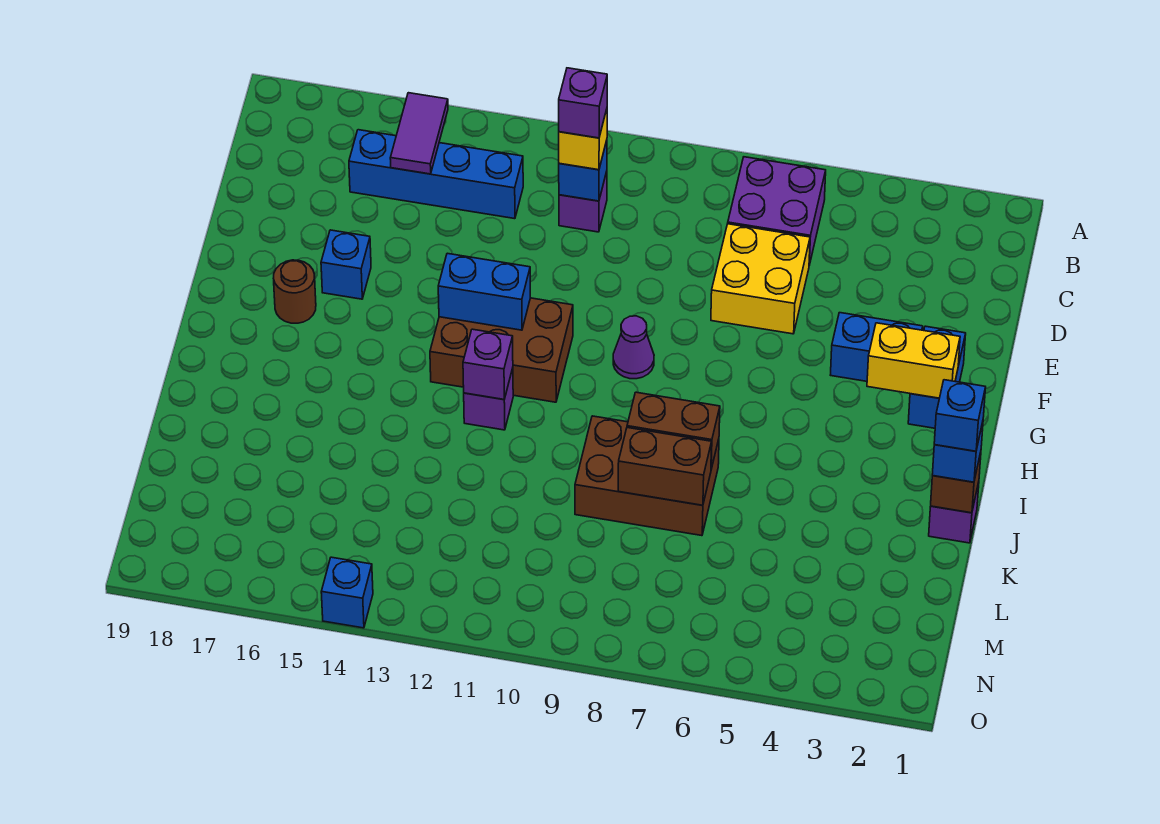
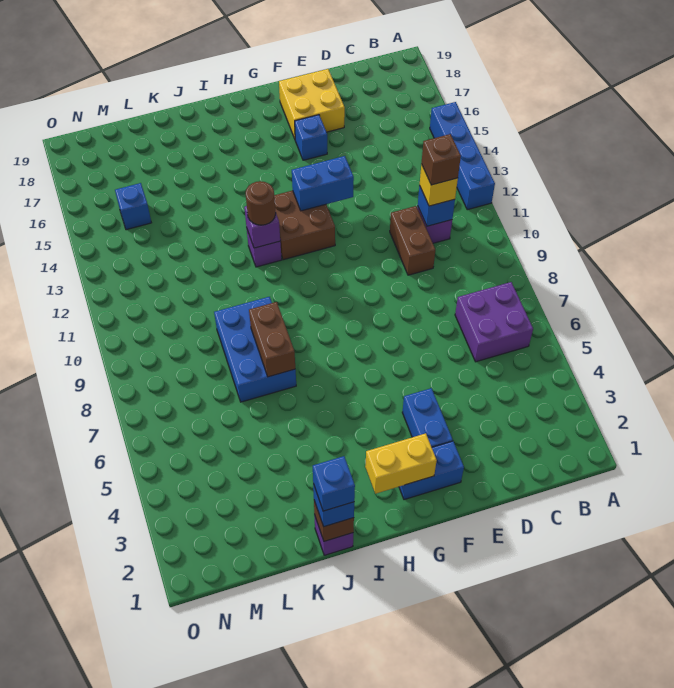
purple 1x2 tile [390,93,448,174] -> none
purple 1x1 brick [559,68,607,138] -> brown 1x1 brick [422,134,461,185]
blue 1x4 brick [349,130,523,219] -> blue 1x4 brick moved to [430,102,495,210]
yellow 2x2 brick [711,224,810,334] -> yellow 2x2 brick moved to [279,69,345,139]
yellow 1x2 brick [867,323,960,398] -> yellow 1x2 brick turned to [365,433,437,494]
purple 1x1 cone [613,316,654,379] -> none
brown 2x3 brick [430,298,573,402] -> brown 2x2 brick [274,191,335,260]
blue 1x2 brick [438,253,530,330] -> blue 1x2 brick turned to [292,156,354,211]
brown 1x1 round brick [273,260,316,323] -> brown 1x1 round brick moved to [246,181,276,225]
brown 2x3 brick [575,416,719,536] -> blue 2x3 brick [214,297,296,402]
brown 1x2 brick [618,428,712,505] -> brown 1x2 brick moved to [390,206,435,275]
blue 1x1 brick [321,557,373,628] -> blue 1x1 brick moved to [115,183,151,230]

